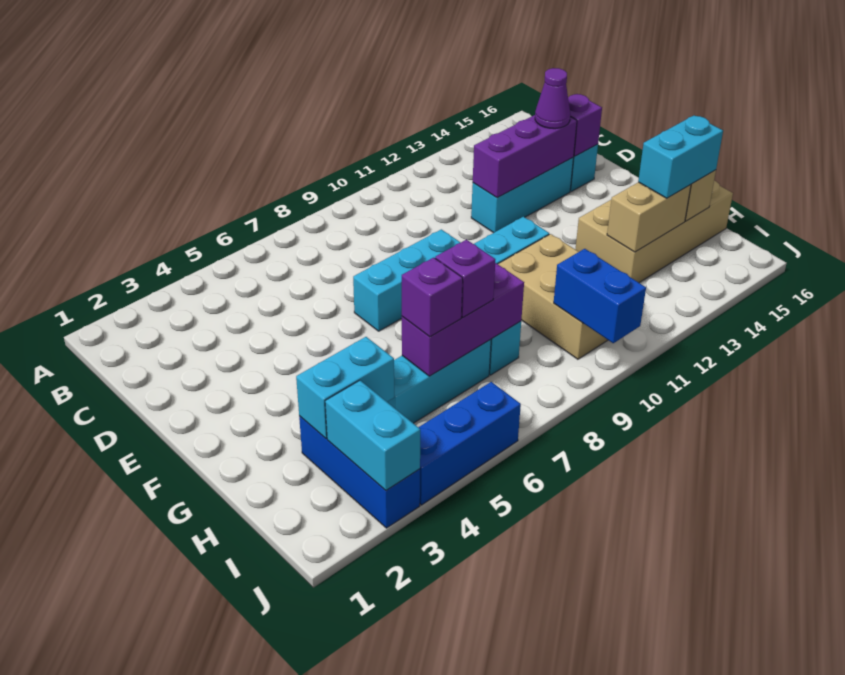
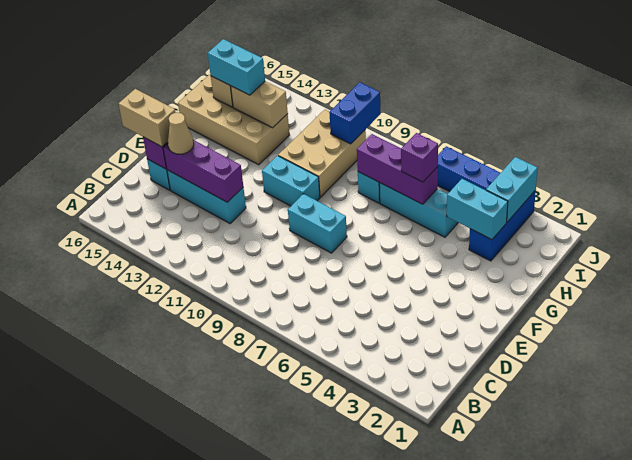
purple 1x1 cone [535,68,570,129] -> tan 1x1 cone [168,113,194,154]
none -> tan 1x2 brick [119,89,175,147]
cyan 1x3 brick [353,229,461,331] -> cyan 1x2 brick [288,194,347,253]
purple 1x1 brick [435,240,495,317] -> none

